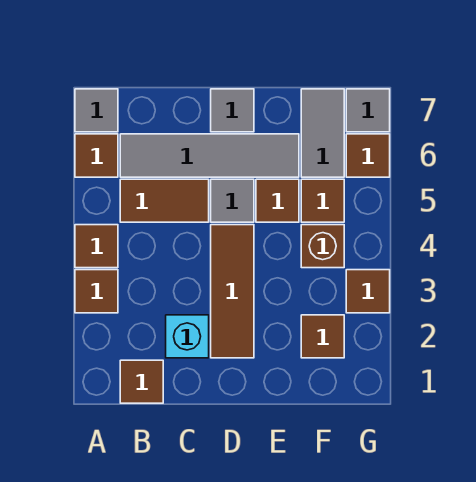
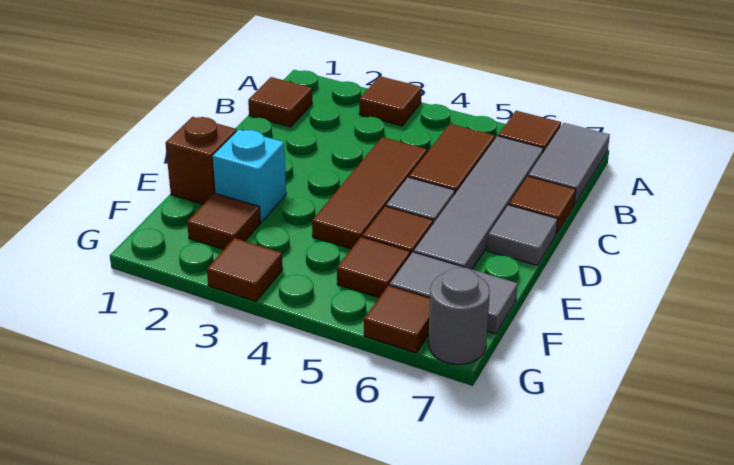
brown 1x1 tile [75,225,118,268] -> brown 1x1 tile moved to [509,176,576,234]
grey 1x1 tile [75,89,118,132] -> grey 1x2 tile [528,123,610,204]
cyan 1x1 brick [166,315,209,358] -> cyan 1x1 brick moved to [213,130,286,222]
brown 1x3 tile [211,225,254,358] -> brown 1x3 tile turned to [312,137,427,249]
brown 1x1 brick [301,225,344,268] -> brown 1x1 brick moved to [165,117,237,204]
grey 1x1 tile [346,89,390,132] -> grey 1x1 round brick [428,268,490,364]

